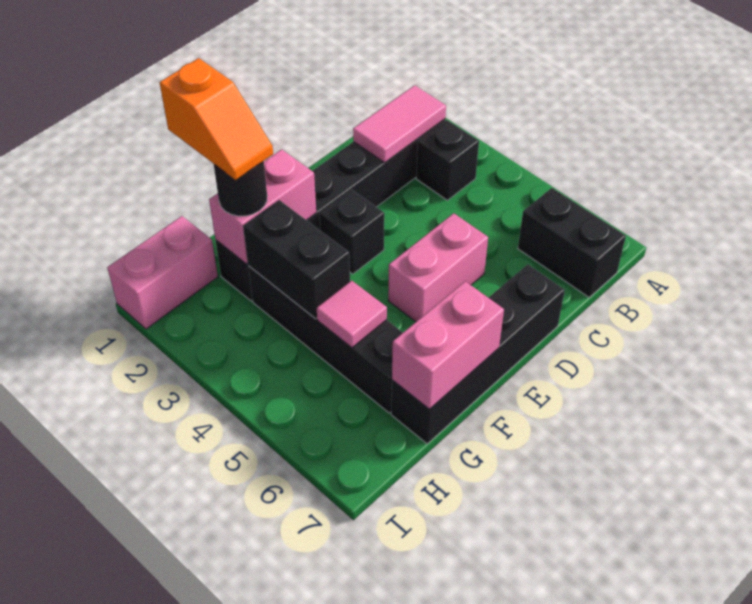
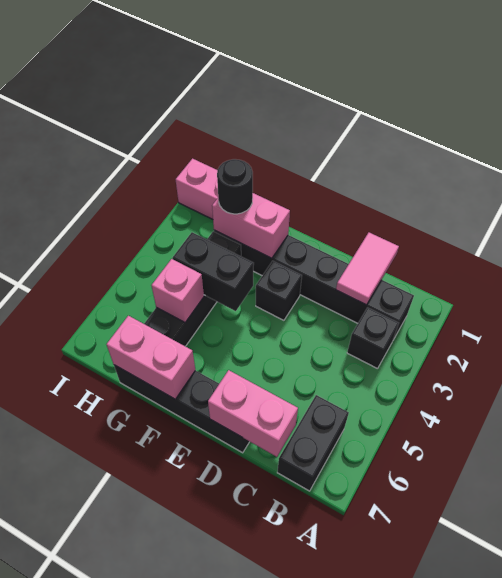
pink 1x2 tile [353,85,446,163] -> pink 1x2 tile turned to [336,233,399,305]
pink 1x2 brick [388,213,488,322] -> pink 1x2 brick moved to [208,370,298,457]
orange 1x2 slope [159,58,273,180] -> none
black 1x2 brick [243,200,350,319] -> black 1x2 brick turned to [173,232,254,311]
pink 1x1 tile [317,281,387,348] -> pink 1x1 brick [151,259,204,322]

